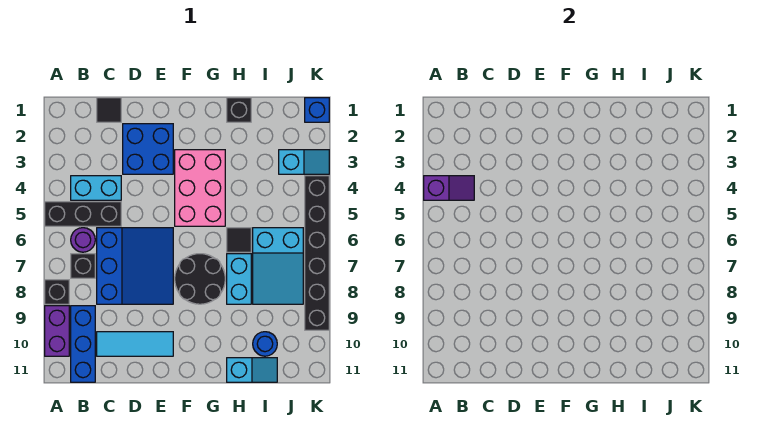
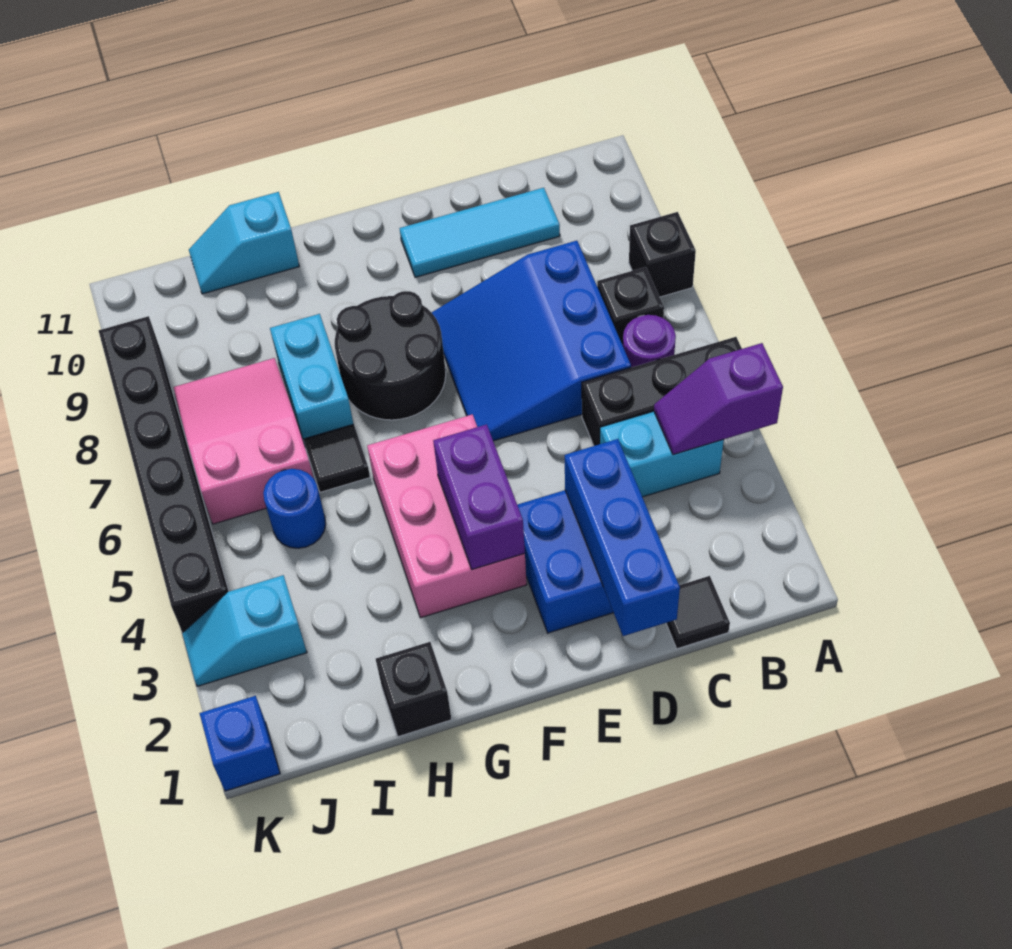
purple 1x2 brick [45,306,69,356] -> purple 1x2 brick moved to [433,424,525,570]
blue 1x3 brick [71,306,95,382] -> blue 1x3 brick moved to [565,439,680,636]
cyan 2x3 slope [253,228,303,304] -> pink 2x3 slope [173,358,313,524]
blue 1x1 round brick [253,332,277,356] -> blue 1x1 round brick moved to [263,469,326,548]

